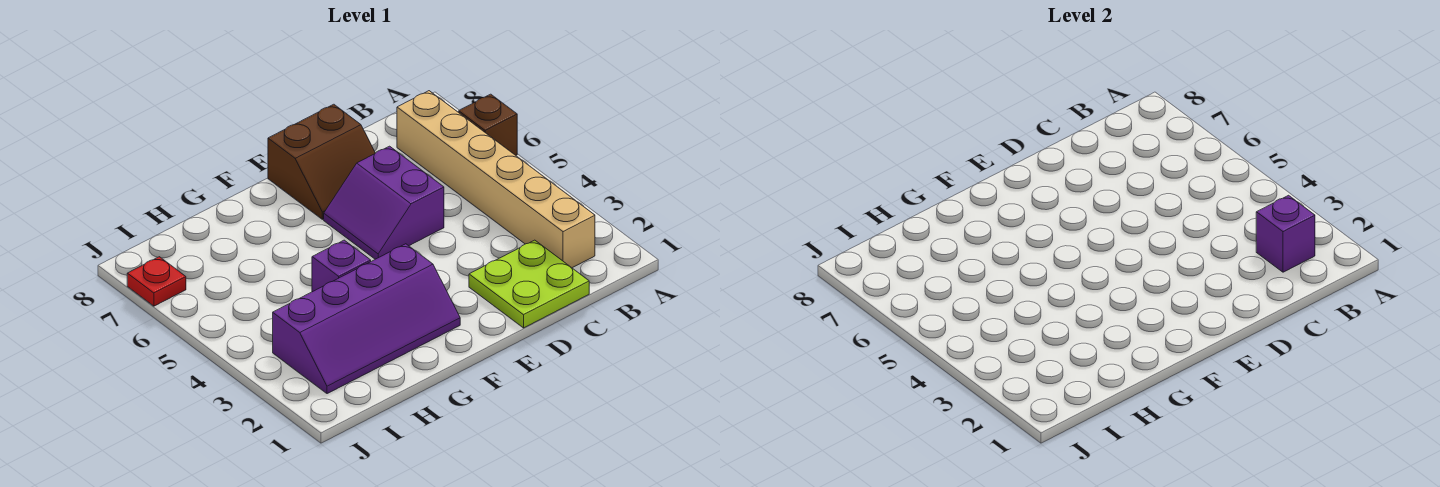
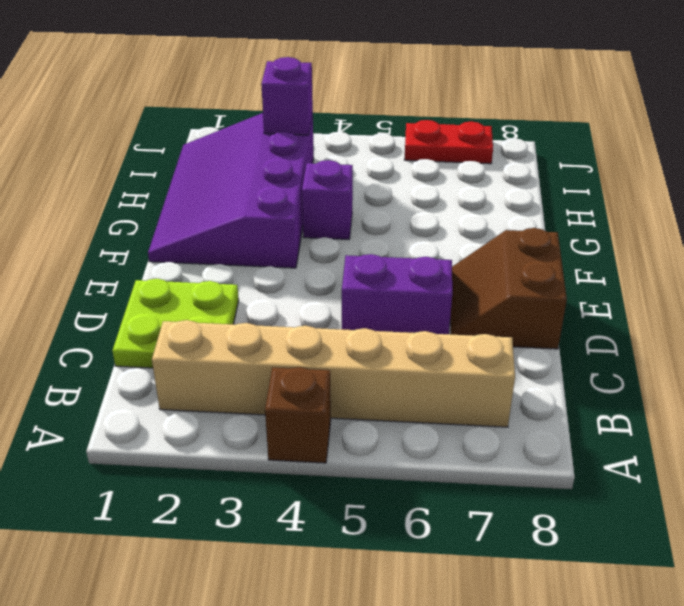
brown 1x1 brick [459,94,517,155] -> brown 1x1 brick moved to [265,367,331,463]
purple 1x1 brick [1256,195,1315,272] -> purple 1x1 brick moved to [261,57,313,135]
purple 2x4 slope [273,244,460,394] -> purple 3x4 slope [148,113,314,268]
red 1x1 plate [127,257,186,306] -> red 1x2 plate [405,120,493,164]

